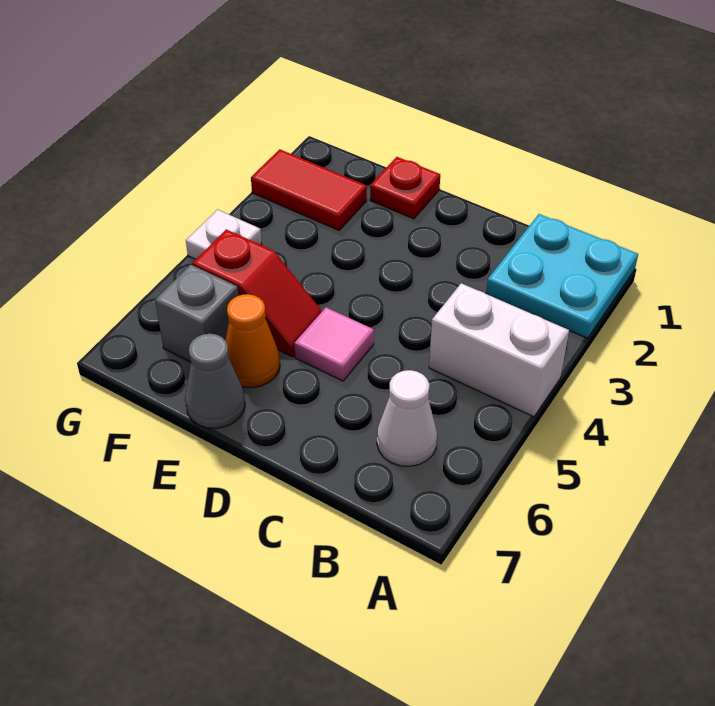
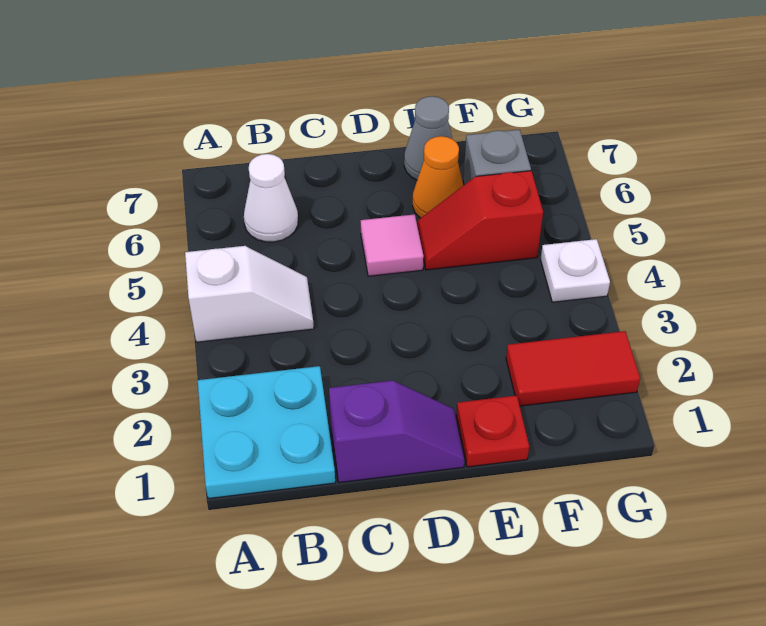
white 1x2 brick [429,283,569,417] -> white 1x2 slope [185,246,314,342]
none -> purple 1x2 slope [329,380,464,483]

